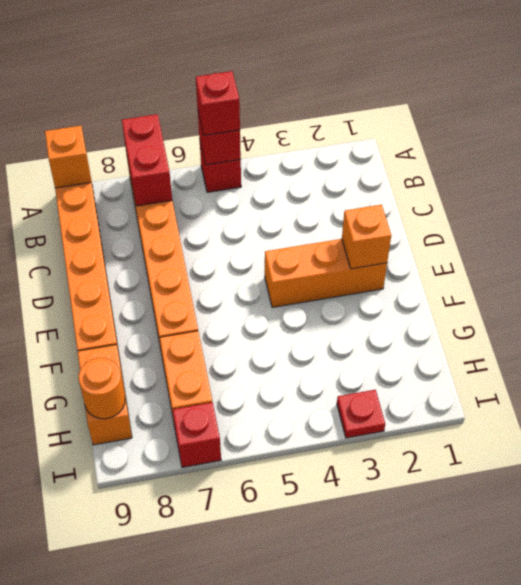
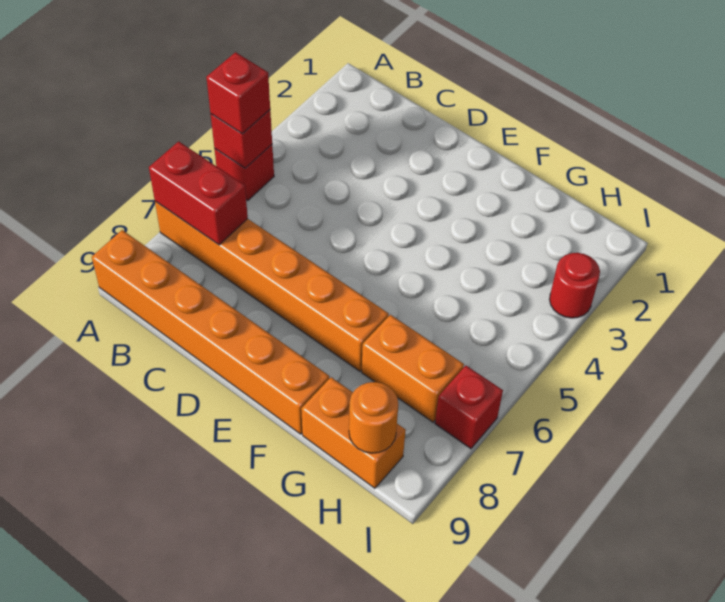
orange 1x1 brick [45,126,91,188] -> none
orange 1x3 brick [265,239,387,308] -> none
orange 1x1 brick [342,205,391,269] -> none
red 1x1 plate [337,390,385,438] -> red 1x1 round brick [550,253,600,318]

